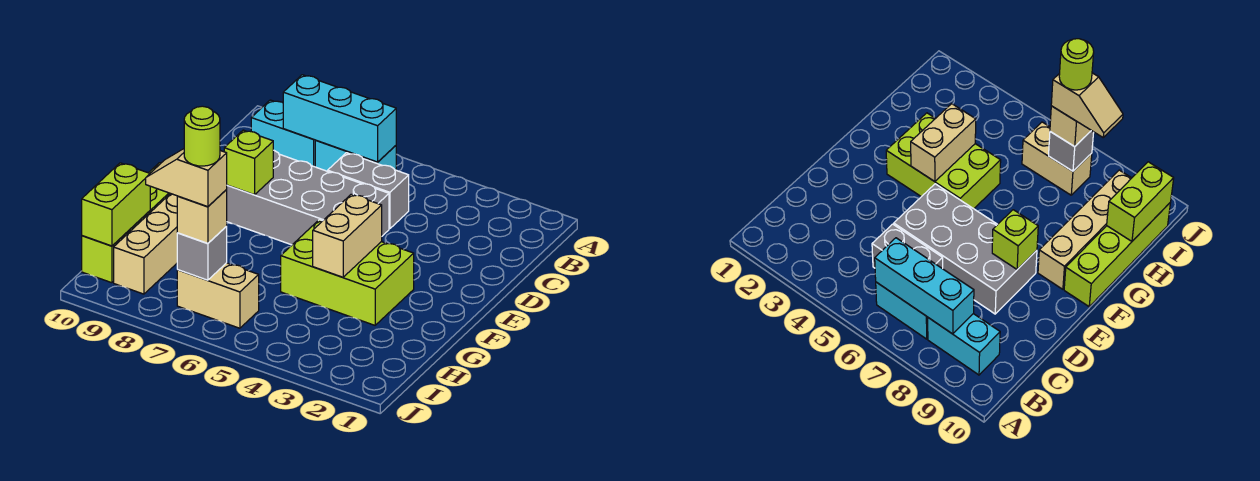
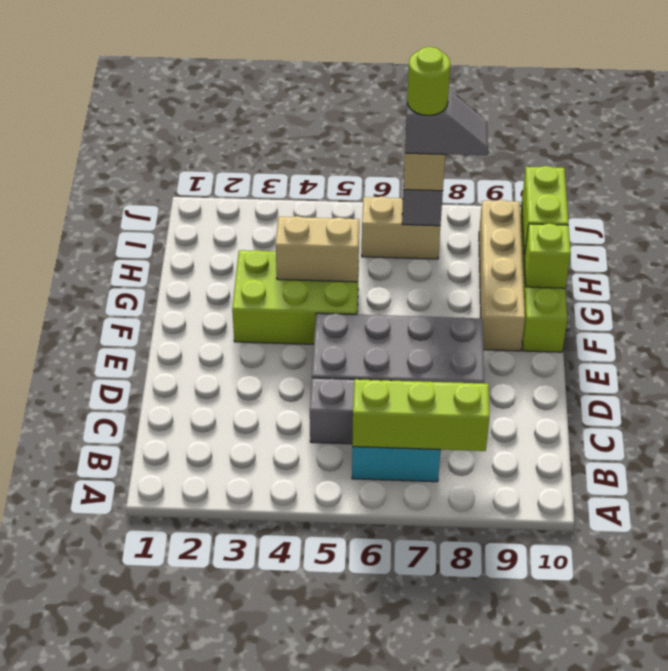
cyan 1x3 brick [283,75,396,162] -> lime 1x3 brick [352,379,489,451]
cyan 1x2 brick [251,100,315,167] -> none
lime 1x1 brick [224,130,273,195] -> lime 1x1 brick moved to [524,224,571,288]
tan 1x2 brick [313,194,382,277] -> tan 1x2 brick turned to [276,216,359,282]
tan 1x2 slope [146,149,227,207] -> grey 1x2 slope [405,89,488,155]

